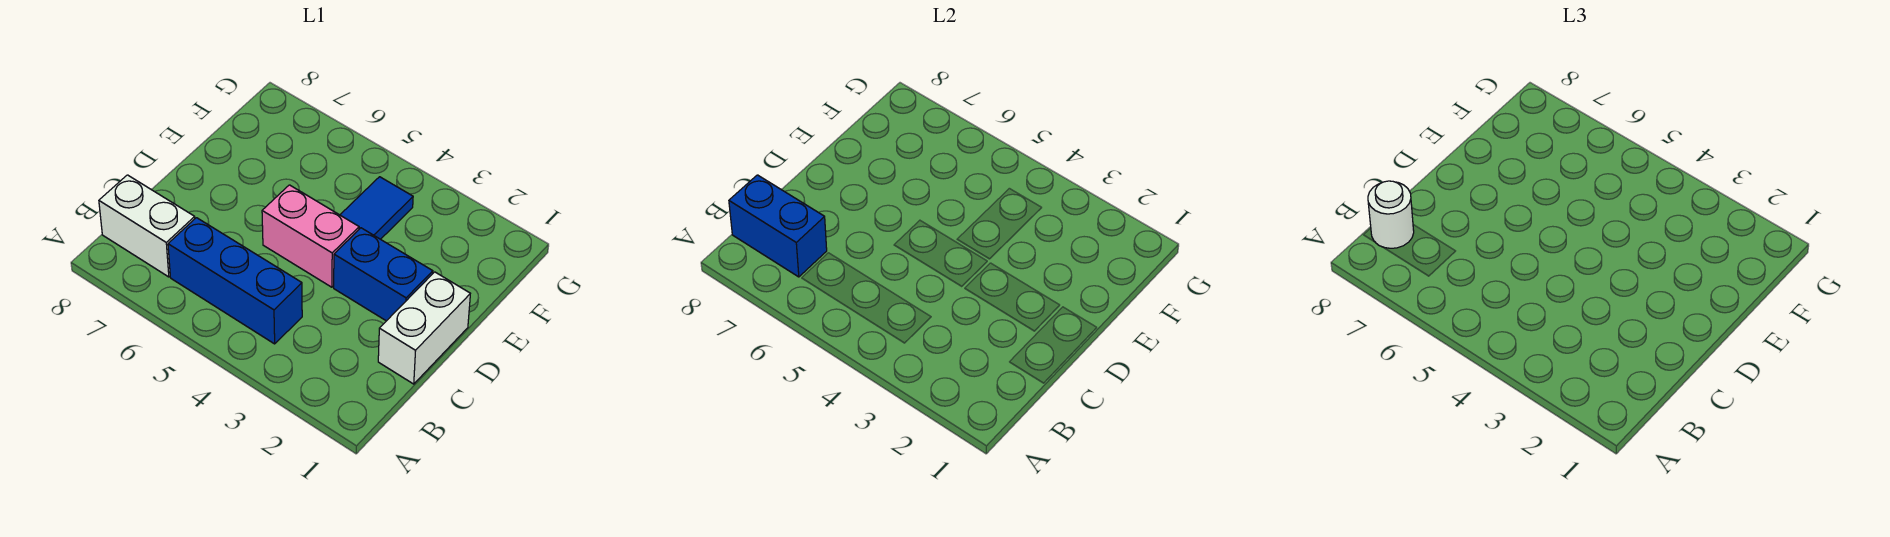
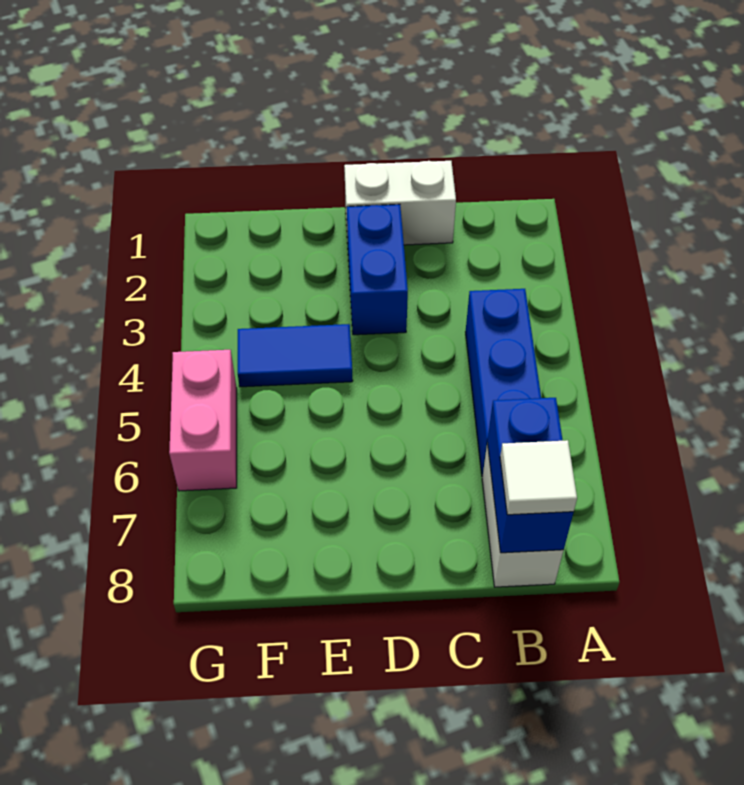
white 1x1 round brick [1368,181,1414,248] -> white 1x1 tile [500,440,577,515]
pink 1x2 brick [262,185,359,287] -> pink 1x2 brick moved to [169,350,237,491]

